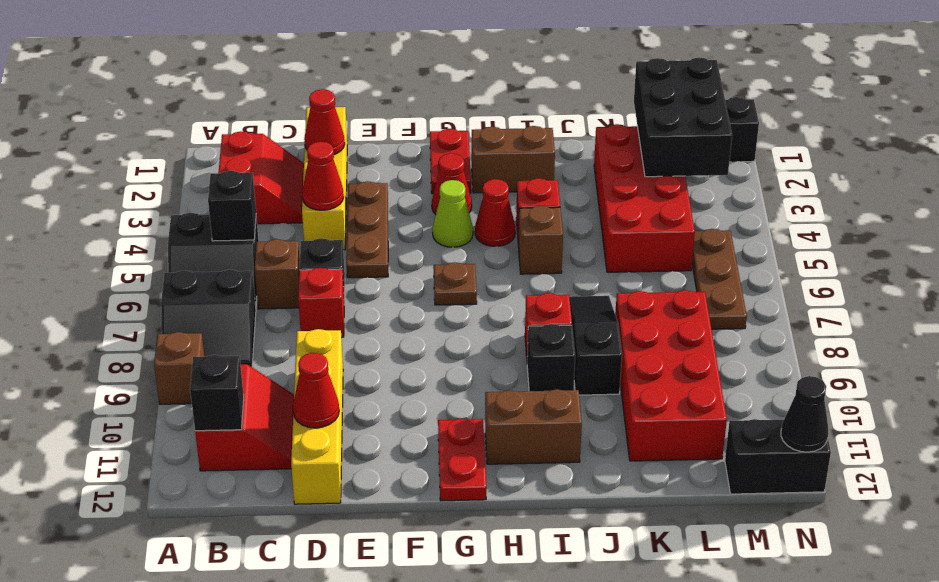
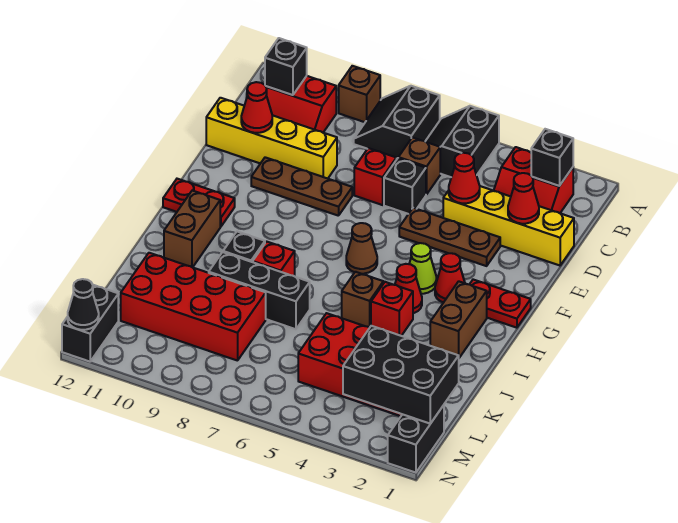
black 1x1 brick [208,171,256,241] -> black 1x1 brick moved to [531,129,573,186]
brown 1x1 plate [434,262,477,305] -> brown 1x1 cone [346,223,377,274]
black 1x3 slope [569,296,622,395] -> black 1x3 brick [209,252,310,329]
brown 1x3 plate [692,229,747,329] -> brown 1x3 plate moved to [251,157,352,216]

